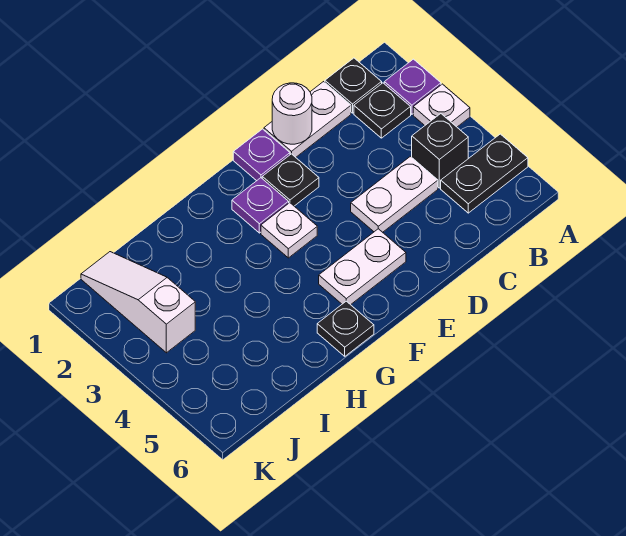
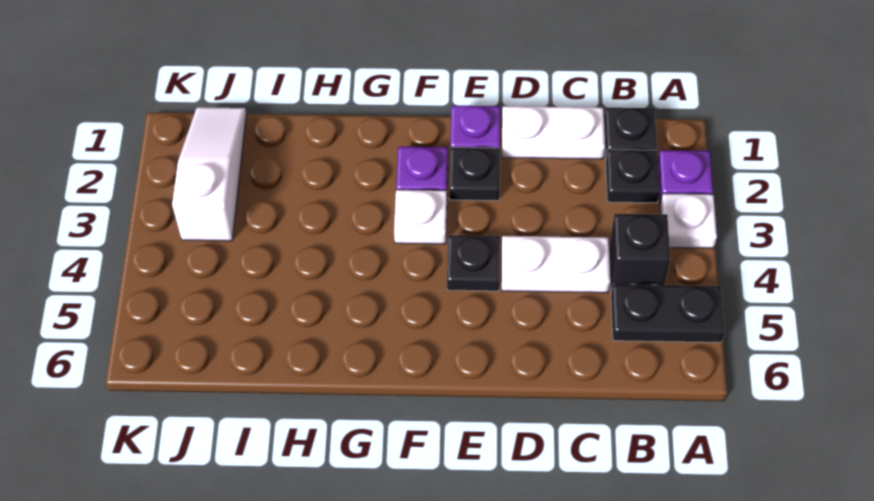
white 1x1 round brick [272,83,312,144] -> none
white 1x2 plate [319,229,406,305] -> none
black 1x1 plate [317,301,374,356] -> black 1x1 plate moved to [447,235,500,291]

